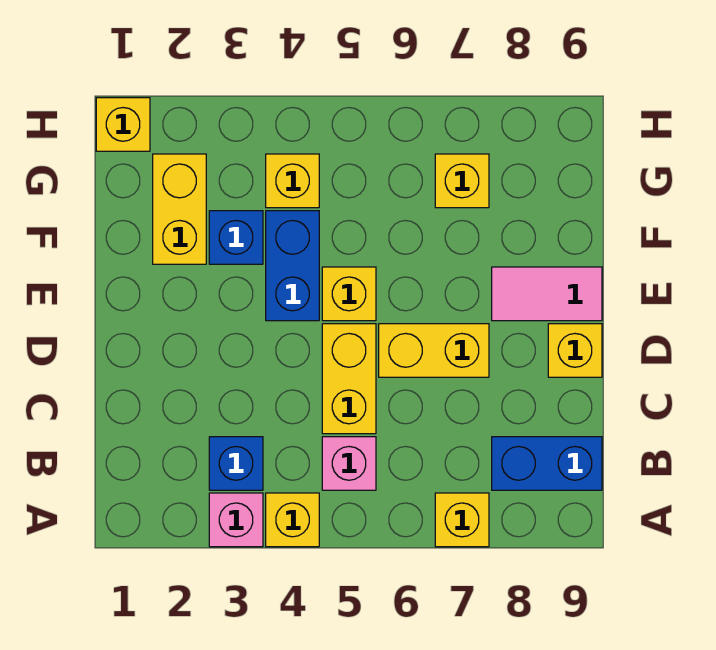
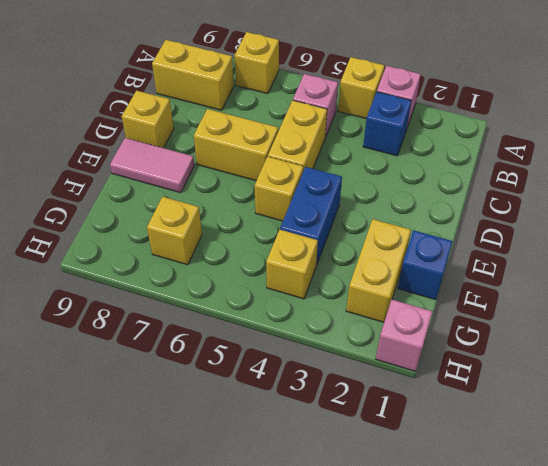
blue 1x2 brick [492,437,602,490] -> yellow 1x2 brick [152,40,234,110]
blue 1x1 brick [209,211,263,264] -> blue 1x1 brick moved to [398,230,453,300]
yellow 1x1 brick [96,98,150,151] -> pink 1x1 brick [376,300,433,371]

